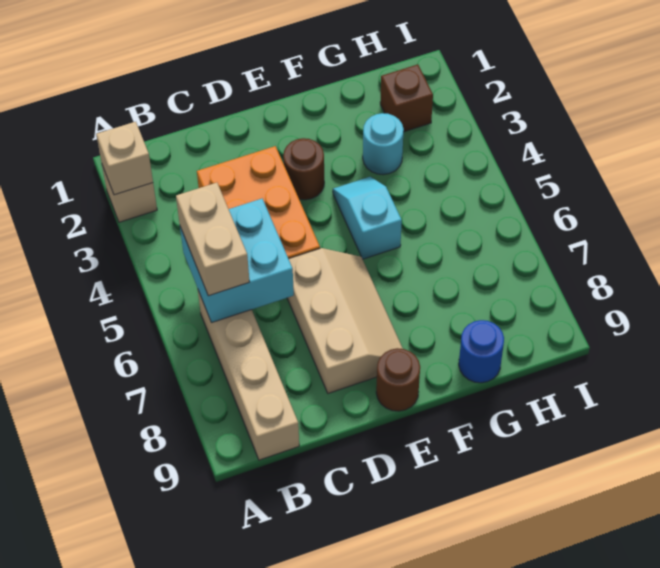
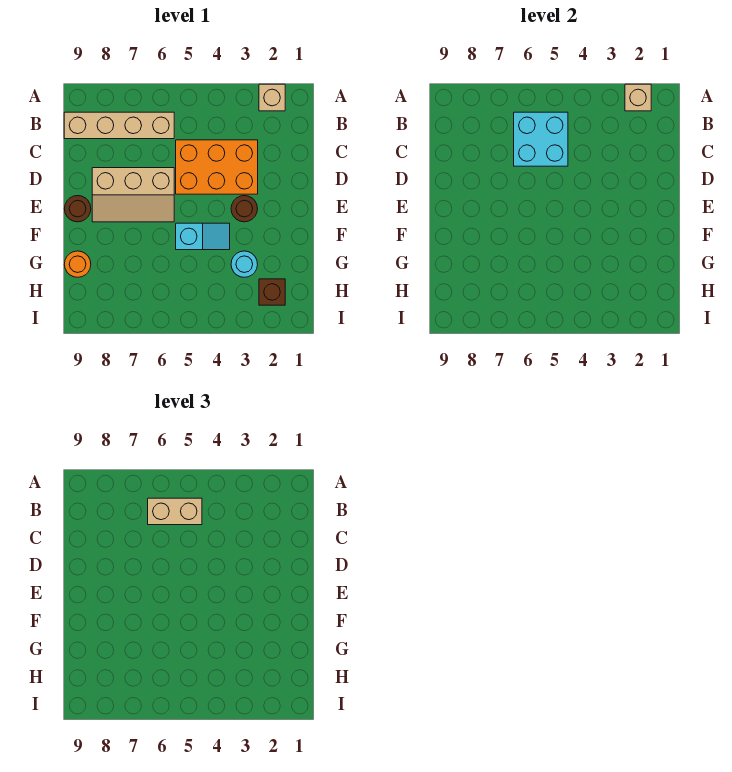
blue 1x1 round brick [459,320,504,383] -> orange 1x1 round brick [64,251,91,277]

